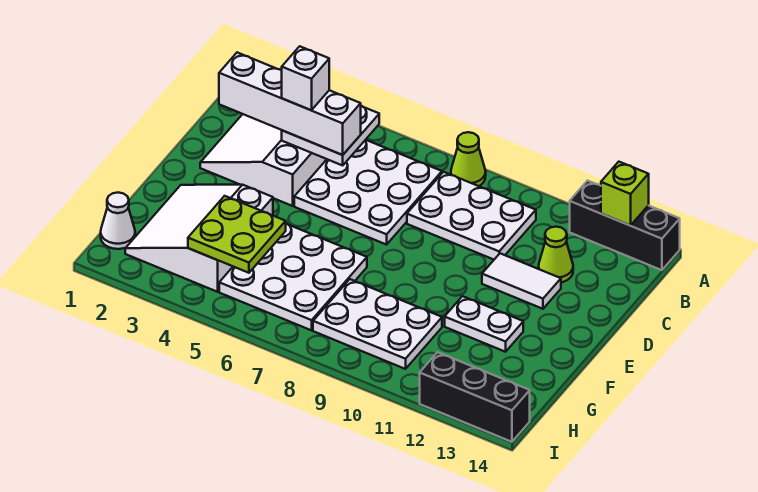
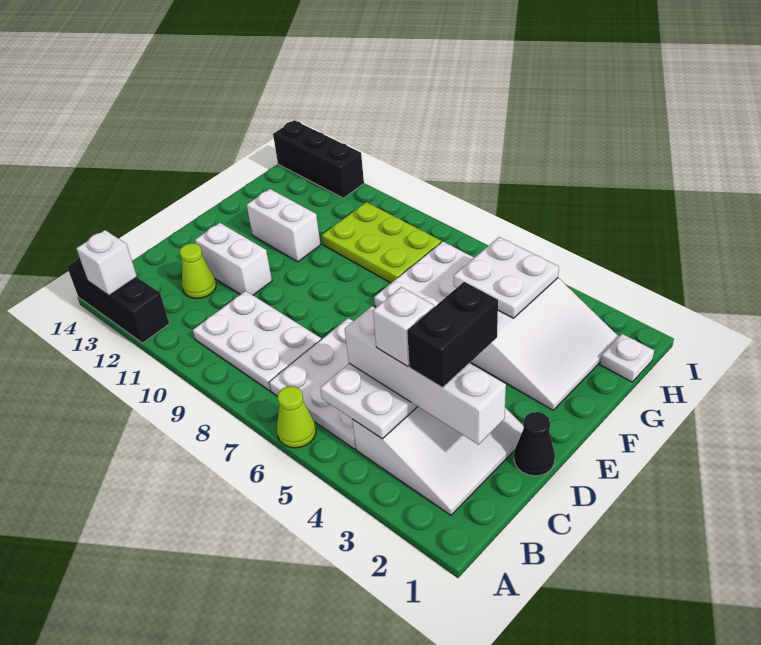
lime 1x1 cone [451,132,486,186] -> lime 1x1 cone moved to [277,386,316,448]
lime 1x1 brick [601,162,649,225] -> white 1x1 brick [76,230,137,296]
none -> black 1x2 brick [407,282,498,388]
none -> black 1x1 cone [514,412,555,476]
white 1x2 tile [482,253,561,309] -> white 1x2 brick [195,223,272,295]
white 1x2 plate [445,296,523,352] -> white 1x2 brick [247,189,321,262]
lime 2x2 plate [188,196,286,273] -> white 2x2 plate [454,237,559,318]
white 2x3 plate [313,279,442,369] -> lime 2x3 plate [322,202,441,283]
white 1x1 cone [101,193,135,249] -> white 1x1 plate [600,334,654,382]

